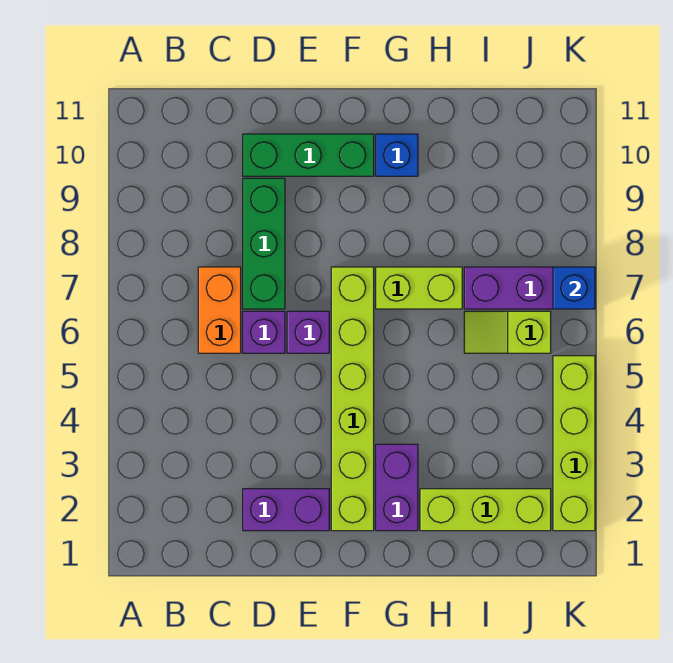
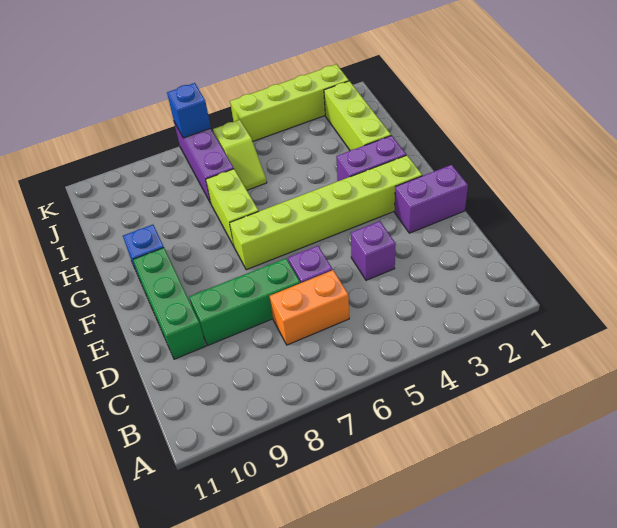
purple 1x2 brick [243,489,329,531] -> purple 1x2 brick turned to [395,165,468,233]
purple 1x1 brick [287,311,329,353] -> purple 1x1 brick moved to [351,221,396,280]

